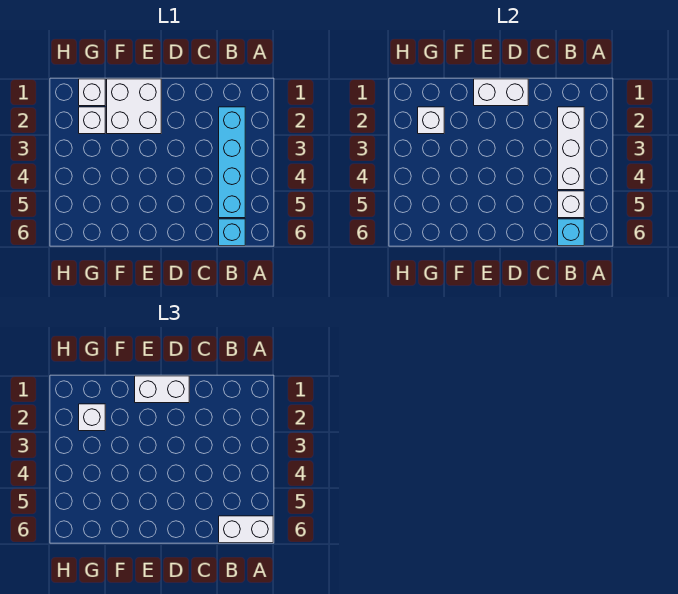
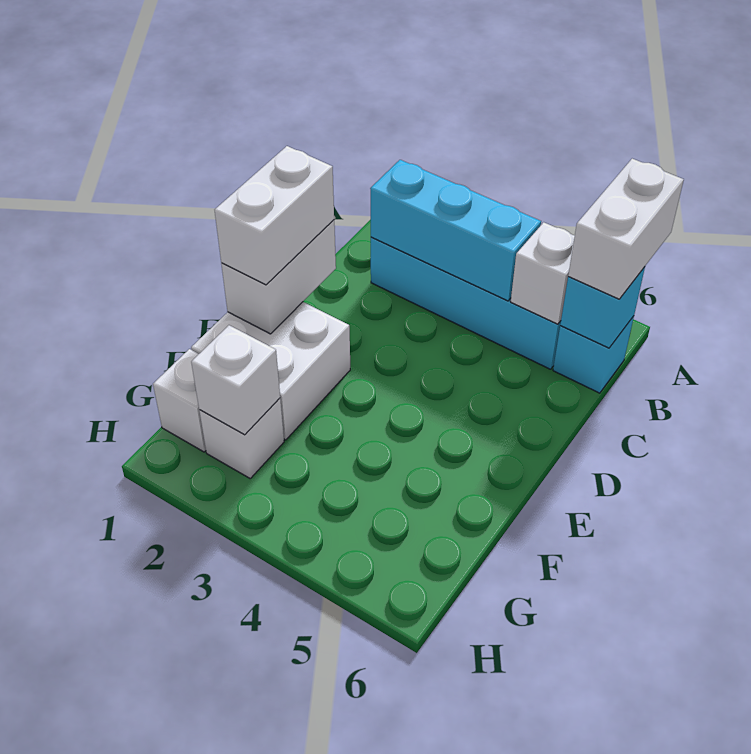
white 1x3 brick [558,107,584,190] -> cyan 1x3 brick [370,160,541,301]
white 1x1 brick [79,404,105,431] -> none

